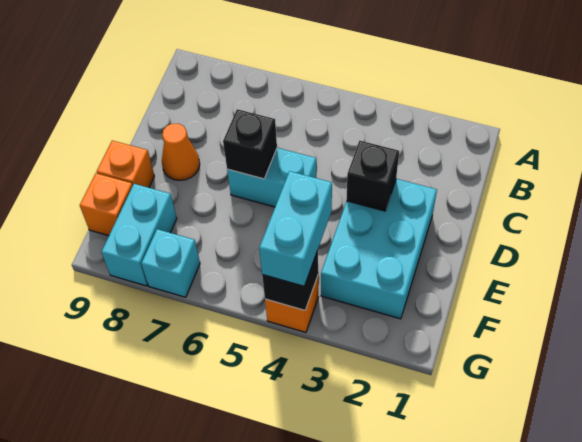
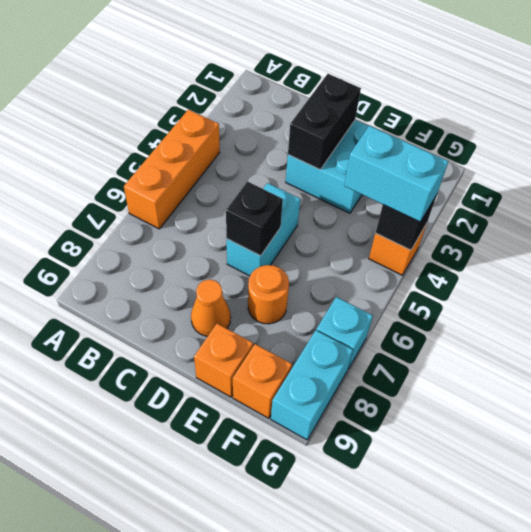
none -> orange 1x3 brick [124,110,220,229]
cyan 2x3 brick [321,179,437,319] -> cyan 2x2 brick [286,120,368,213]
black 1x1 brick [346,141,399,211] -> black 1x2 brick [288,74,361,170]
none -> orange 1x1 round brick [248,265,289,324]
cyan 1x2 brick [102,184,177,286] -> cyan 1x2 brick turned to [271,330,353,440]

